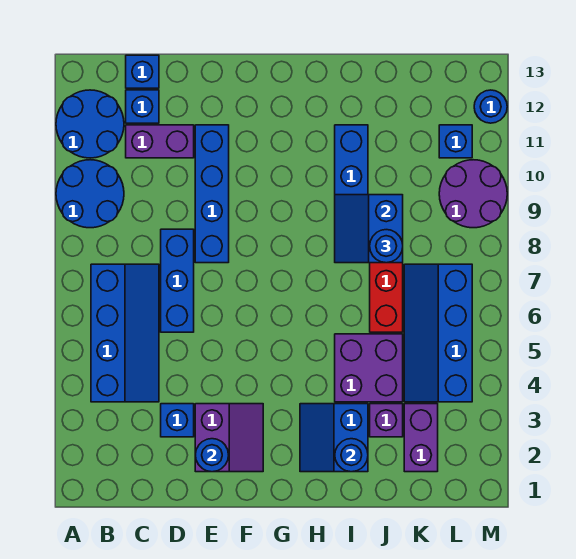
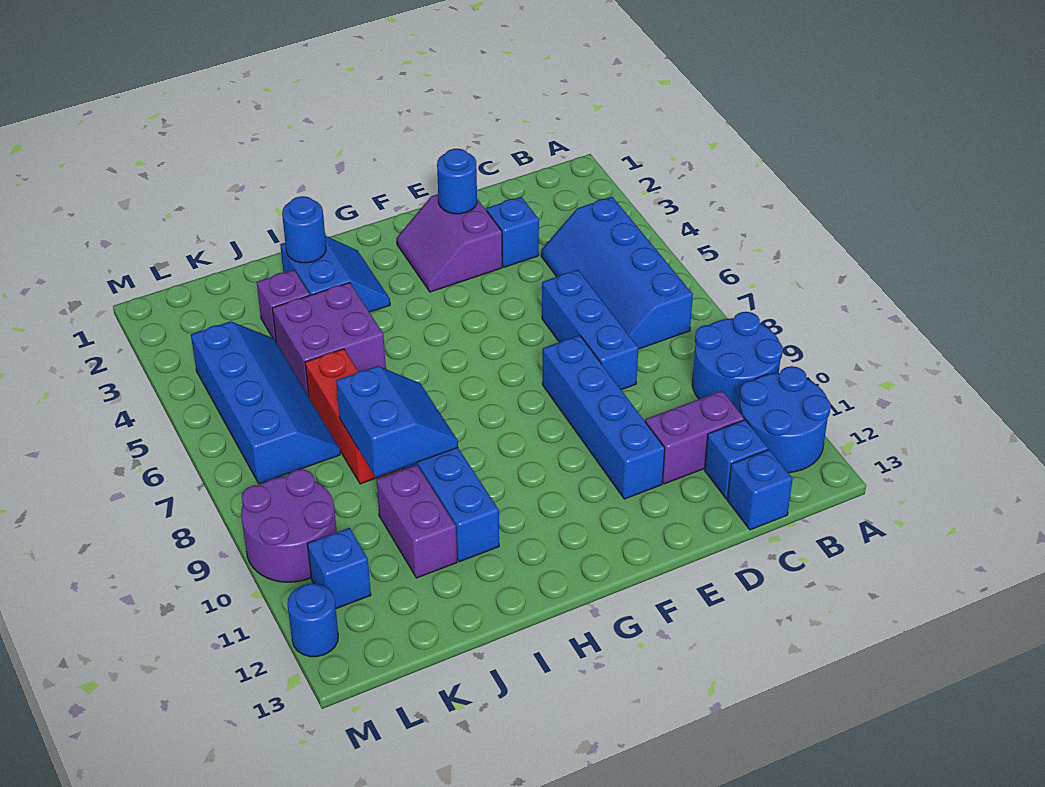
blue 1x1 round brick [370,230,403,263] -> none
purple 1x2 brick [404,404,438,472] -> purple 1x2 brick moved to [377,465,457,578]

